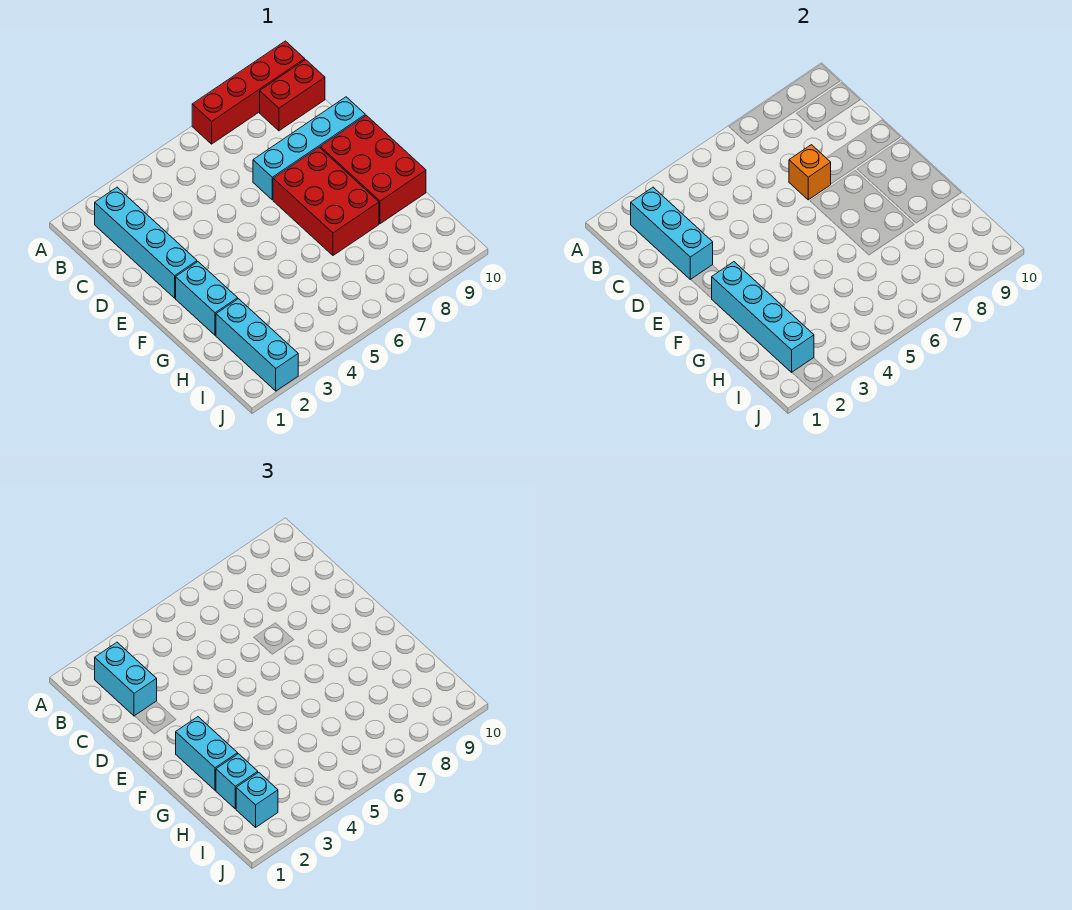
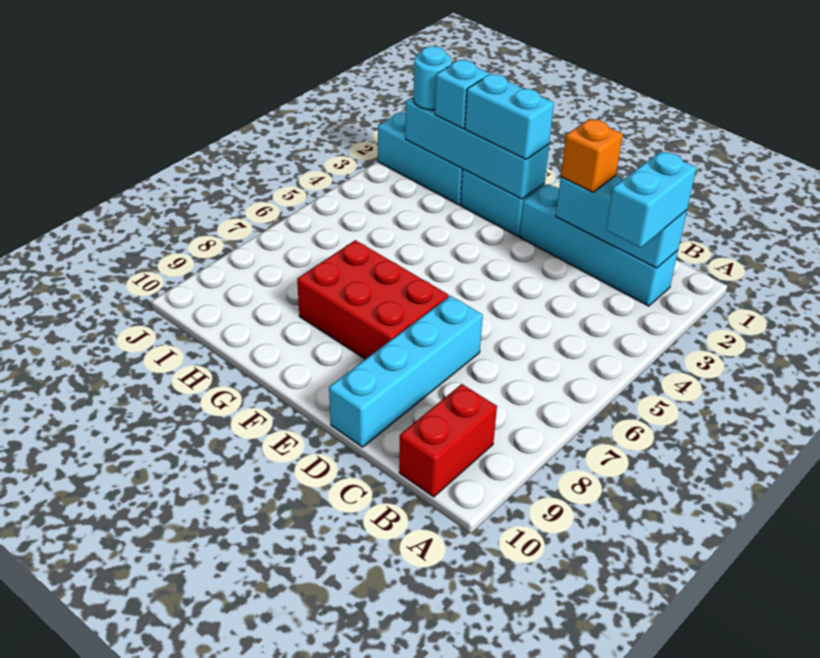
red 1x4 brick [192,41,305,144] -> none
cyan 1x2 brick [95,642,157,716] -> cyan 1x2 brick turned to [606,151,696,248]
orange 1x1 brick [789,145,831,200] -> orange 1x1 brick moved to [561,119,623,192]
red 2x3 brick [320,115,426,224] -> none
cyan 1x1 brick [236,772,278,827] -> cyan 1x1 round brick [414,46,452,110]

